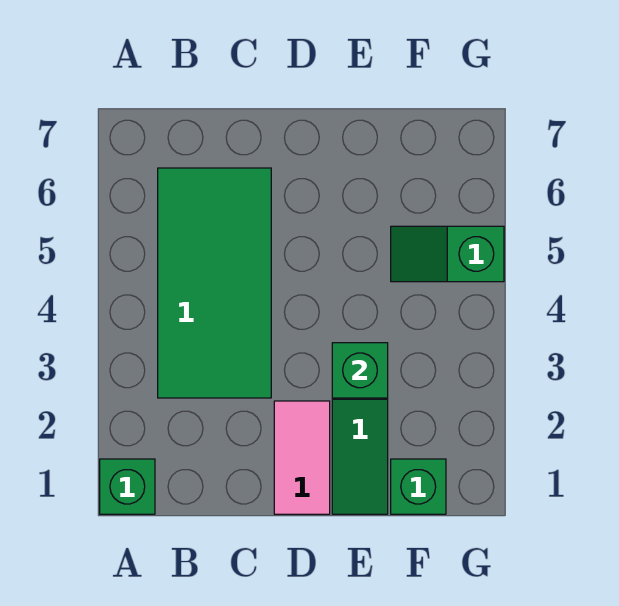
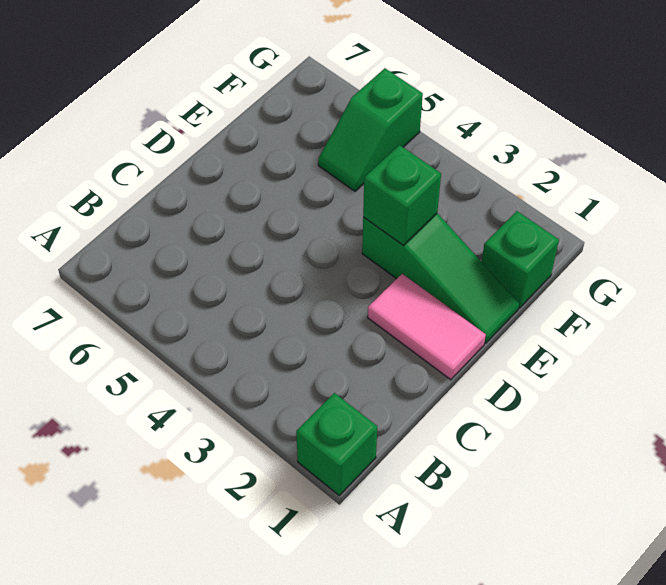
green 2x4 tile [158,168,271,398] -> none

